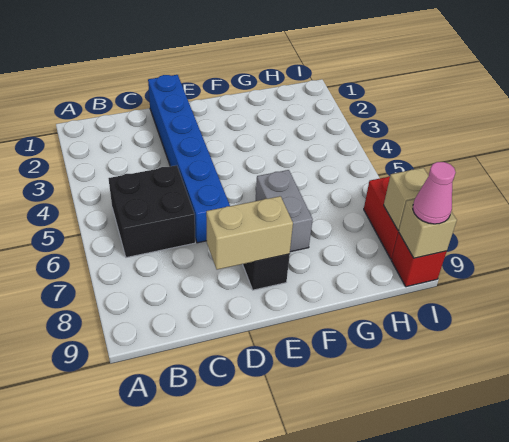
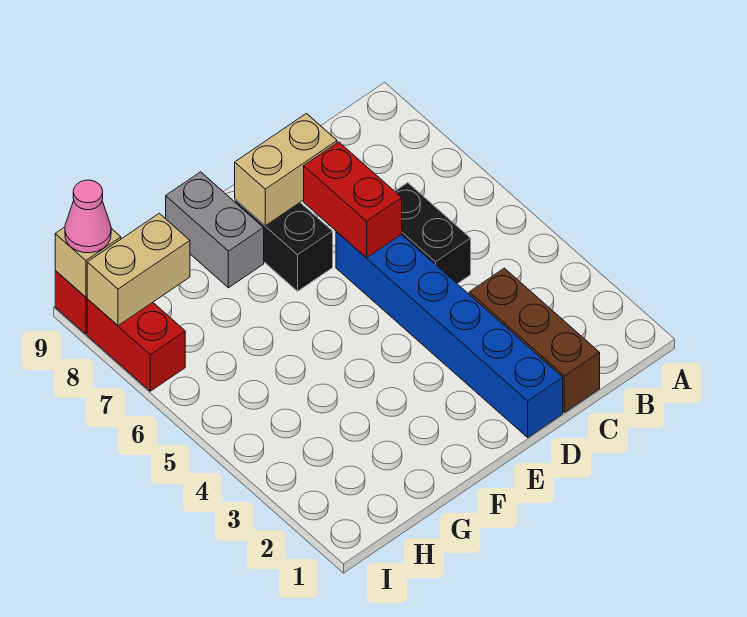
black 2x2 brick [108,165,195,258] -> black 1x2 brick [395,183,471,284]
none -> brown 1x3 brick [469,268,600,413]
none -> red 1x2 brick [304,142,402,258]
grey 1x2 brick [255,170,313,252] -> grey 1x2 brick moved to [166,172,264,288]
tan 1x1 brick [384,168,428,230] -> tan 1x2 brick [87,213,190,326]

